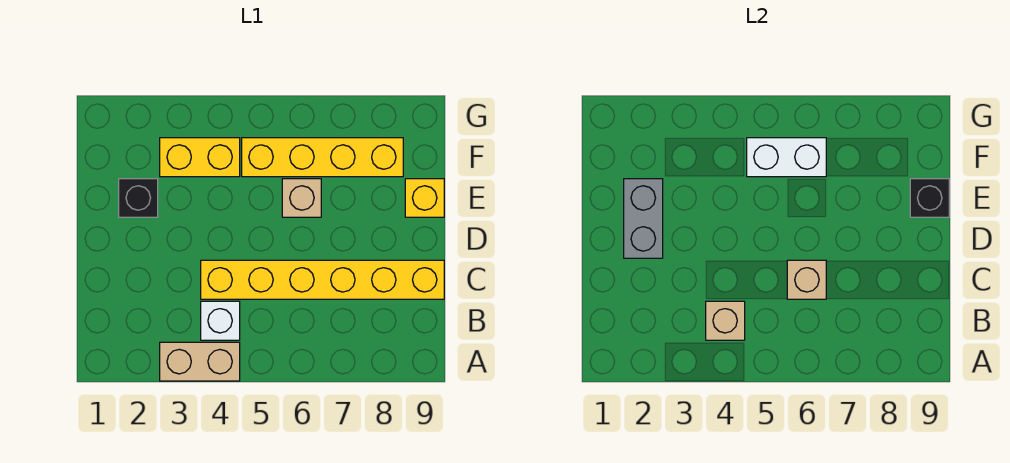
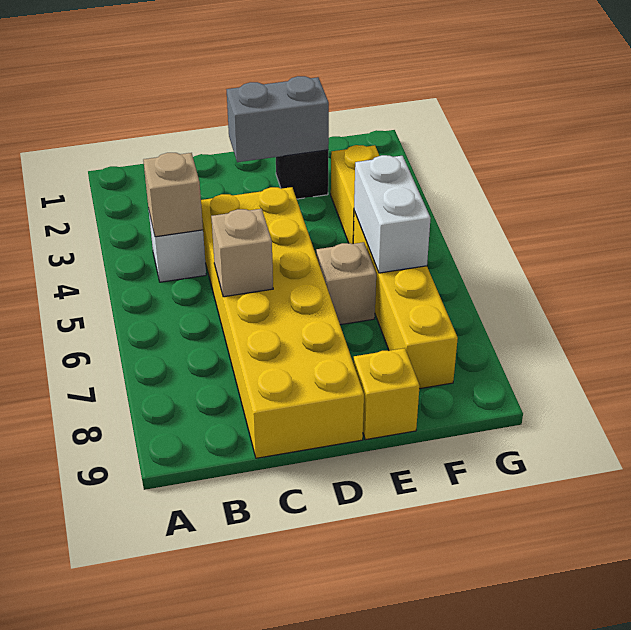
tan 1x2 brick [160,342,240,381] -> none
yellow 1x6 brick [201,260,444,299] -> yellow 2x6 brick [201,187,364,458]
black 1x1 brick [910,179,949,217] -> none

